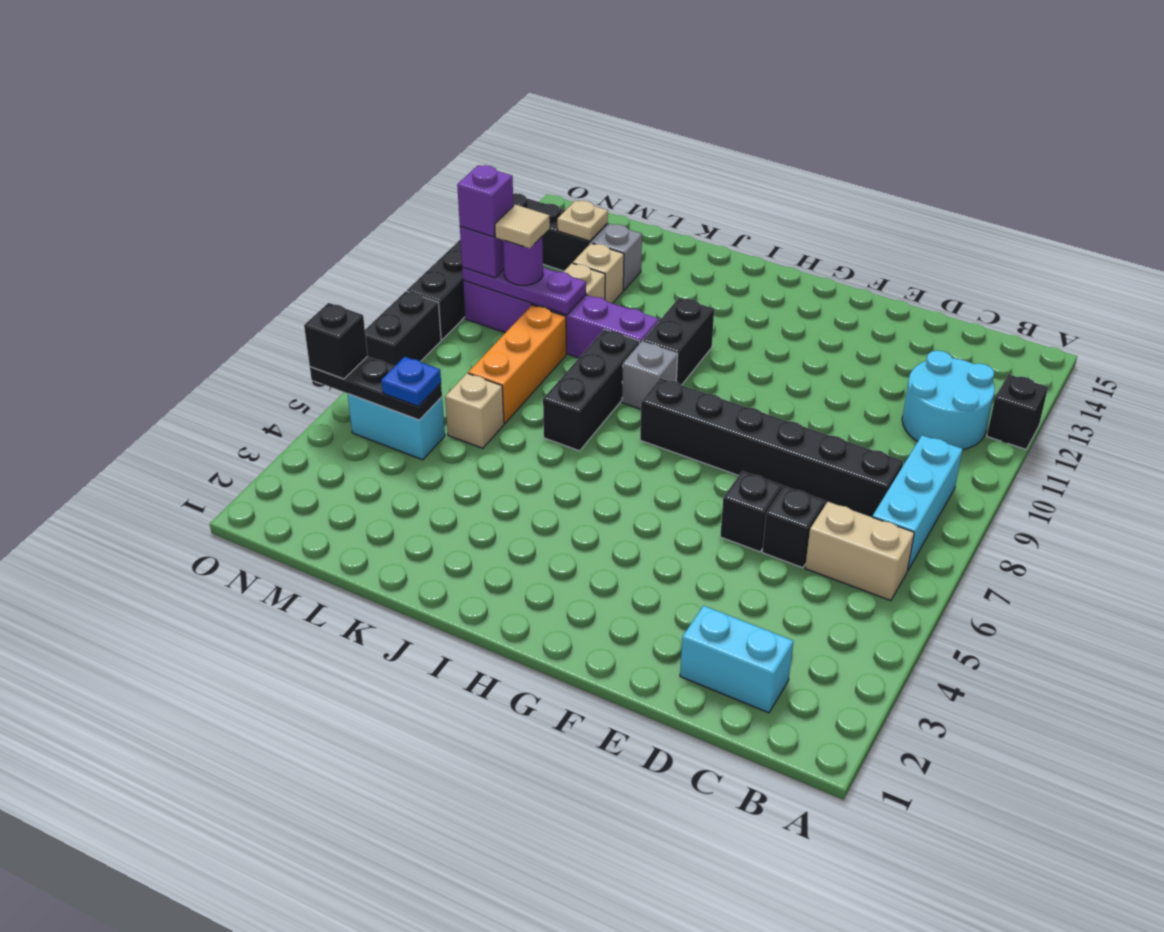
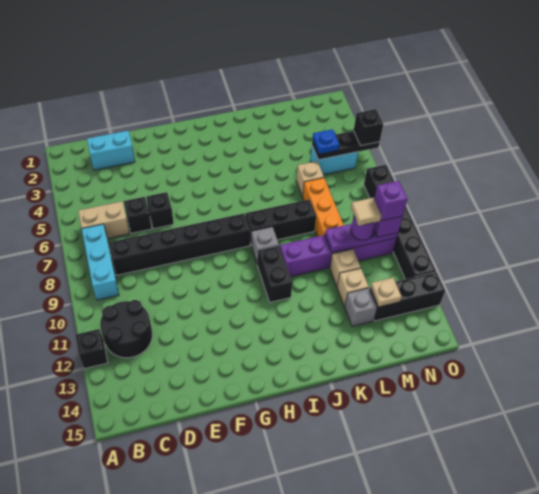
cyan 2x2 round brick [902,350,995,450] -> black 2x2 round brick [100,300,152,358]
black 1x3 brick [543,329,640,451] -> black 1x3 brick turned to [245,199,316,244]

